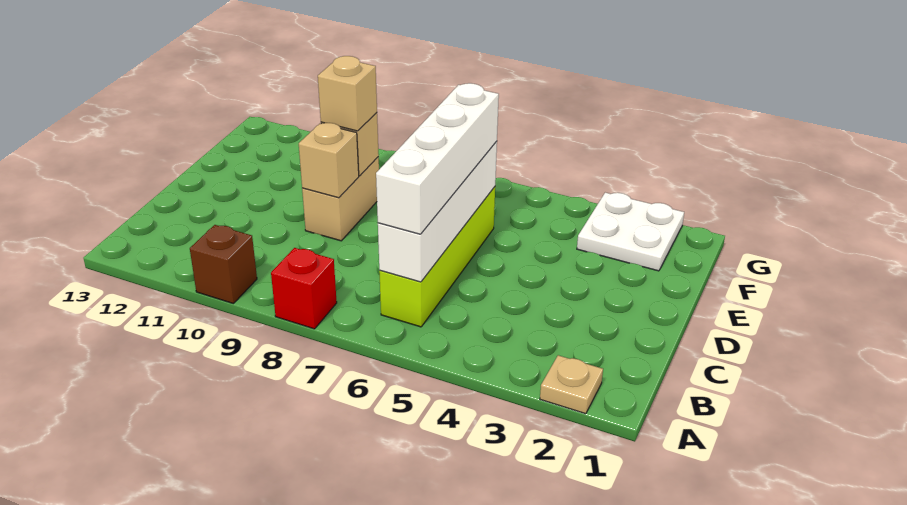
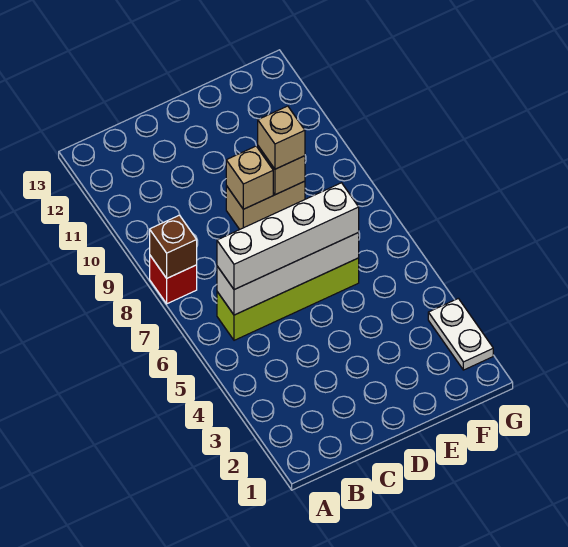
tan 1x1 plate [540,355,603,414] -> none
brown 1x1 brick [190,225,257,303] -> brown 1x1 brick moved to [150,215,197,278]
white 2x2 plate [577,193,684,271] -> white 1x2 plate [428,298,493,370]

